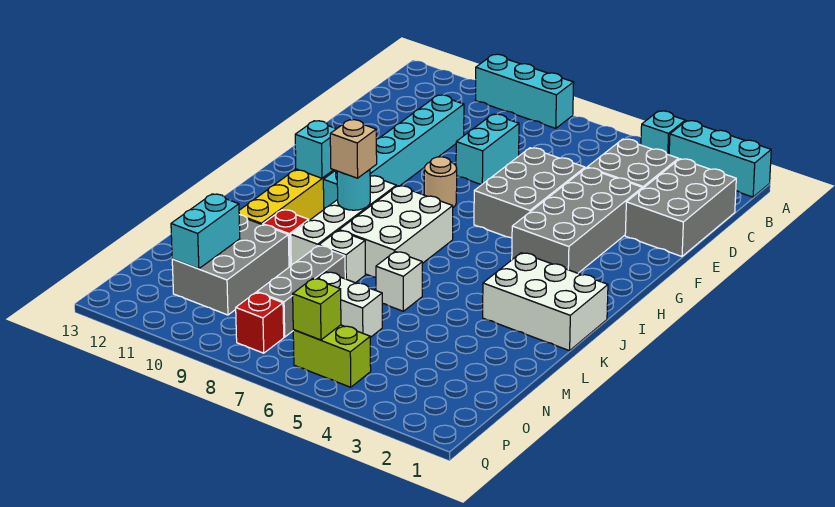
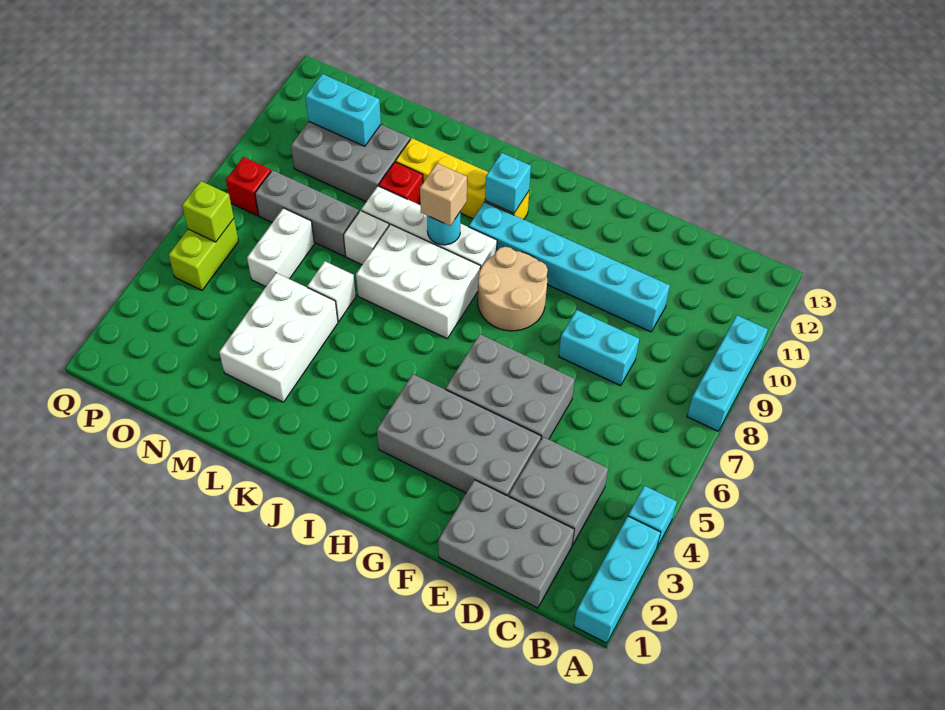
tan 1x1 round brick [424,157,457,207] -> tan 2x2 round brick [478,247,548,331]
white 2x3 brick [483,253,608,351] -> white 2x3 brick moved to [219,273,338,402]

